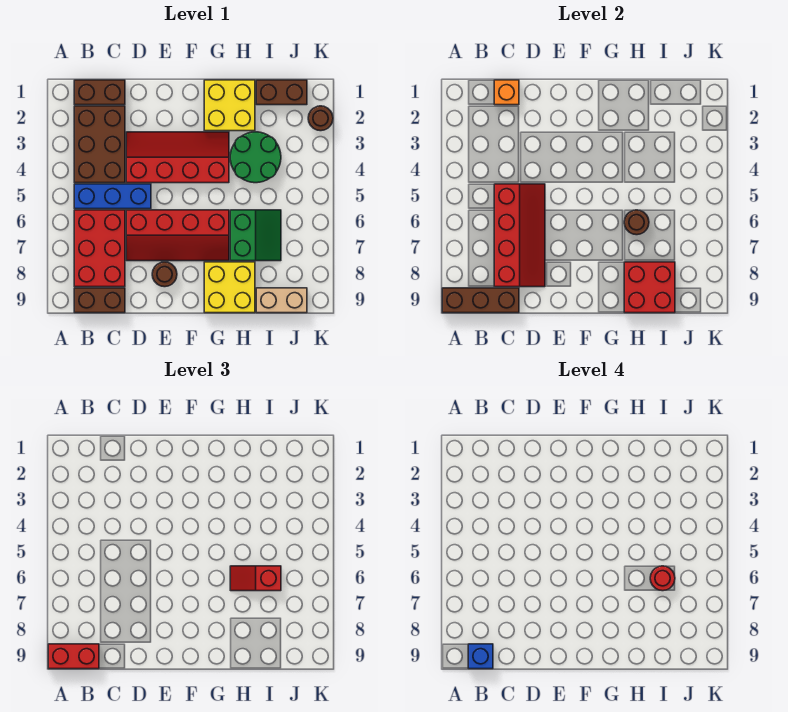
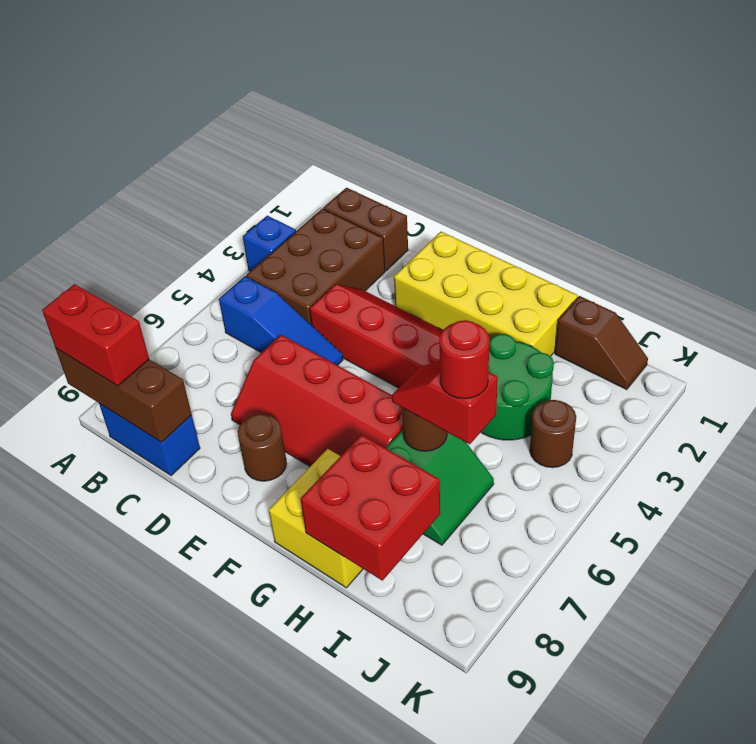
blue 1x3 brick [74,184,151,209] -> blue 1x3 slope [219,276,343,365]
red 2x3 brick [74,210,125,287] -> none
brown 1x2 brick [74,288,125,313] -> blue 1x2 brick [99,404,200,476]
blue 1x1 brick [468,644,493,669] -> blue 1x1 brick moved to [243,216,296,271]
orange 1x1 brick [494,80,519,105] -> none
red 2x4 slope [494,184,545,287] -> none
yellow 2x2 brick [204,80,255,131] -> yellow 2x4 brick [394,232,578,356]
brown 1x2 brick [256,80,307,105] -> brown 1x2 slope [555,296,648,390]
tan 1x2 brick [256,288,307,313] -> none
brown 1x1 round brick [308,106,333,131] -> brown 1x1 round brick moved to [530,400,576,468]

